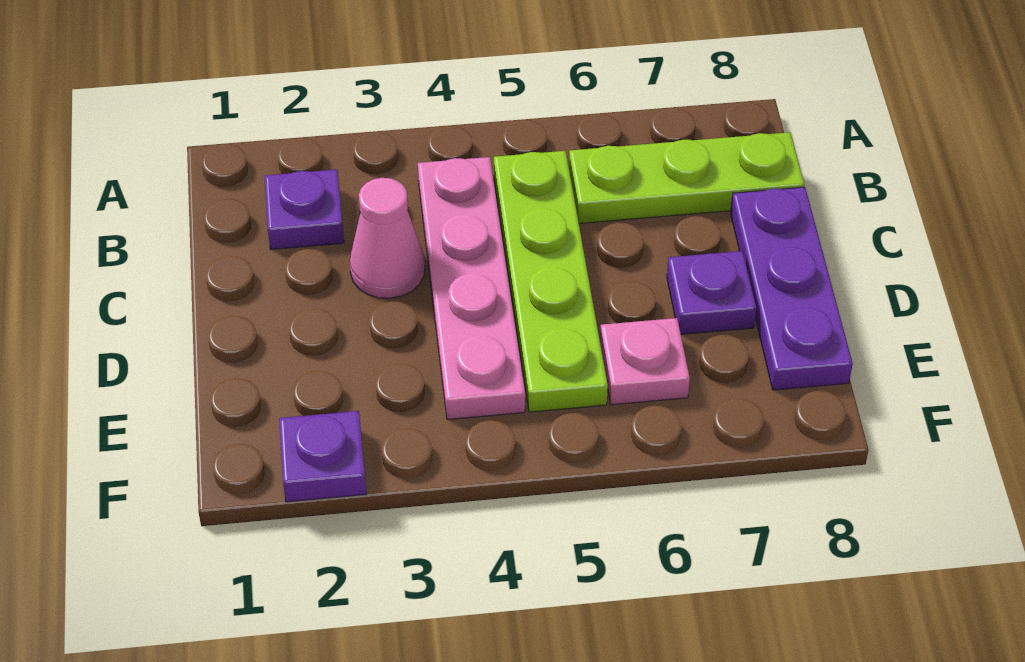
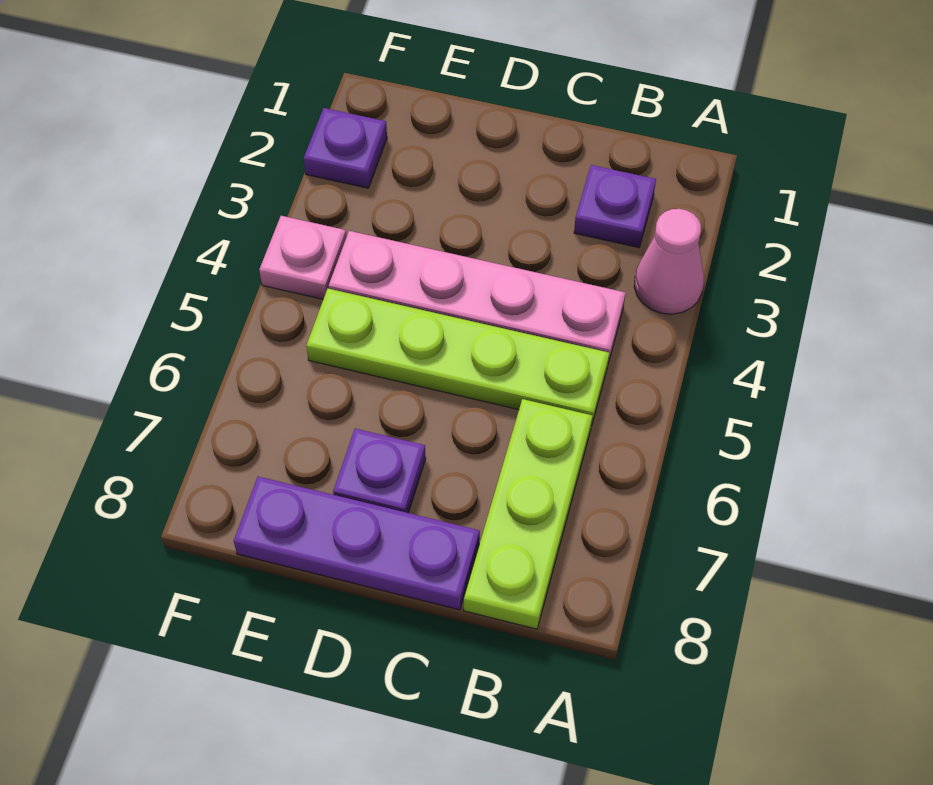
pink 1x1 cone [350,178,425,298] -> pink 1x1 cone moved to [634,209,704,314]
pink 1x1 plate [600,318,690,405] -> pink 1x1 plate moved to [259,216,346,299]

